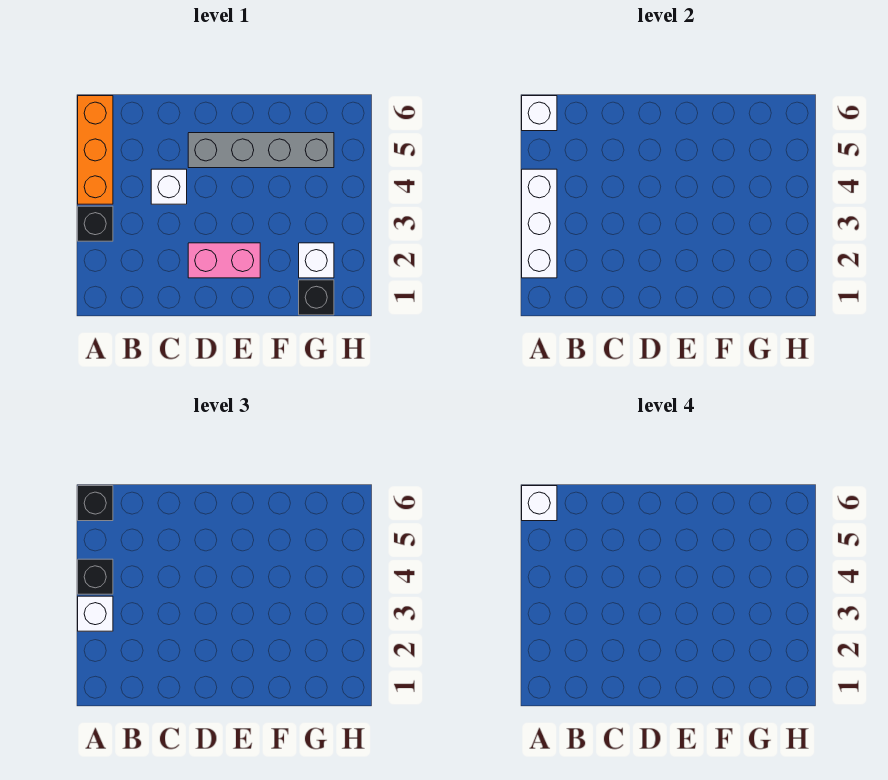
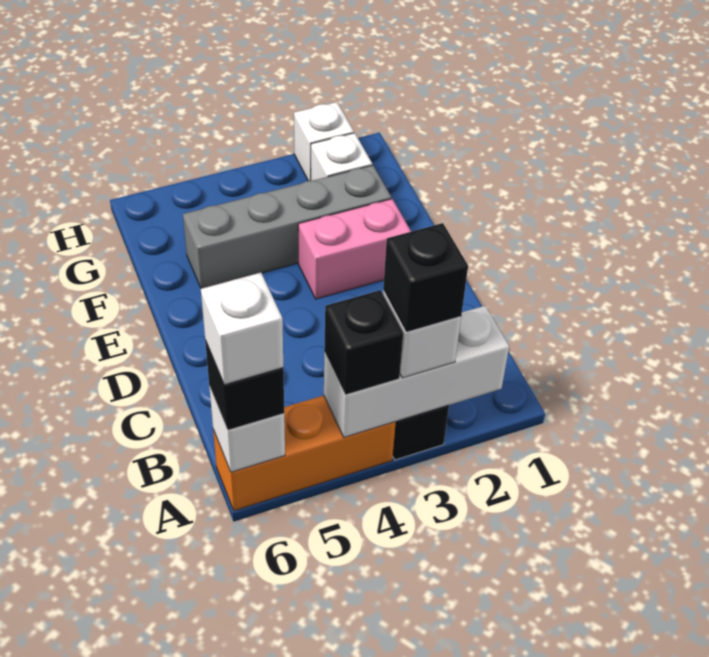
white 1x1 brick [151,169,187,204] -> white 1x1 brick moved to [294,102,354,181]
pink 1x2 brick [188,243,260,278] -> pink 1x2 brick turned to [298,199,411,299]
grey 1x4 brick [188,133,334,168] -> grey 1x4 brick turned to [183,165,391,289]
black 1x1 brick [299,280,334,315] -> black 1x1 brick moved to [383,223,468,332]

